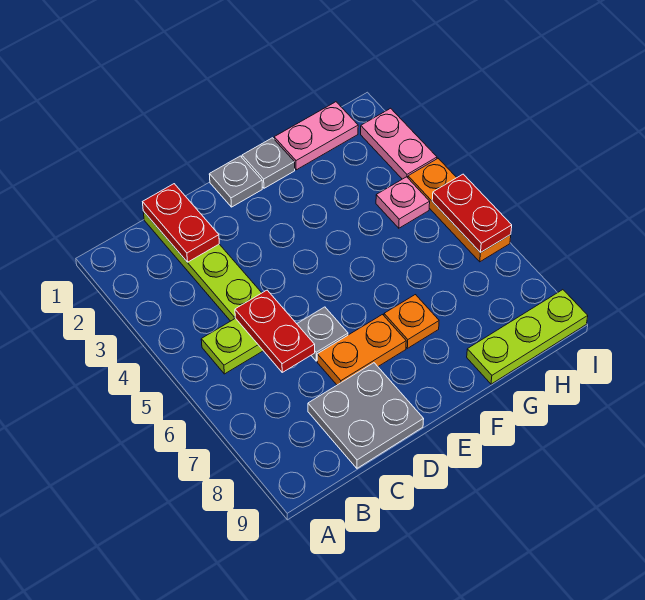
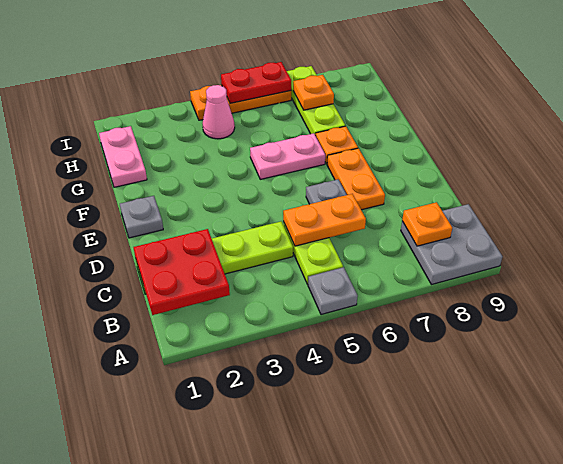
none -> orange 1x1 plate [402,202,452,246]
red 1x2 plate [143,184,219,262] -> red 2x2 plate [133,229,230,315]
red 1x2 plate [235,290,315,372] -> orange 1x2 plate [283,194,366,246]
grey 2x2 plate [308,363,424,468] -> grey 2x2 plate moved to [401,204,503,285]
grey 1x1 plate [242,138,295,188] -> grey 1x1 plate moved to [308,267,358,315]
lime 1x3 plate [467,290,588,384] -> lime 1x3 plate moved to [287,66,345,135]
pink 1x1 plate [376,177,430,228] -> pink 1x1 cone [202,85,235,139]
none -> orange 1x1 plate [293,75,334,110]
pink 1x2 plate [361,108,437,179] -> pink 1x2 plate moved to [250,133,325,179]

